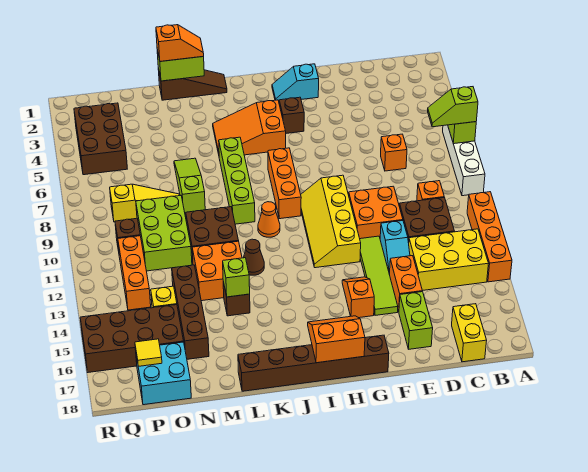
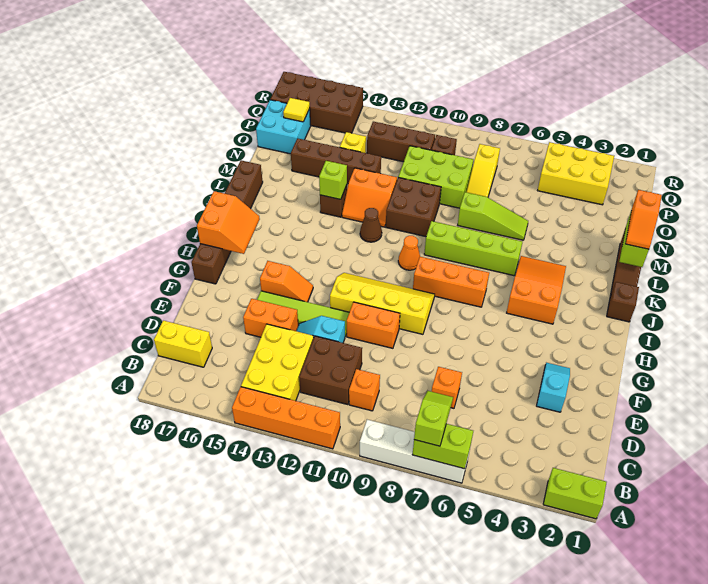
orange 2x2 brick [349,186,403,239] -> orange 1x2 brick [347,302,400,348]
lime 1x2 brick [399,292,433,349] -> lime 1x2 brick moved to [543,468,607,519]
cyan 1x2 slope [272,64,319,101] -> cyan 1x2 slope moved to [537,363,570,412]
brown 1x1 brick [279,97,304,133] -> brown 1x1 brick moved to [607,282,639,322]
orange 2x2 brick [192,241,242,301] -> orange 2x2 slope [342,168,397,227]
brown 2x4 brick [80,305,184,372] -> brown 2x4 brick turned to [270,72,363,133]
brown 2x3 brick [74,103,127,175] -> yellow 2x3 brick [538,142,614,205]
orange 1x3 brick [118,236,151,310] -> brown 1x3 brick [367,122,435,162]

